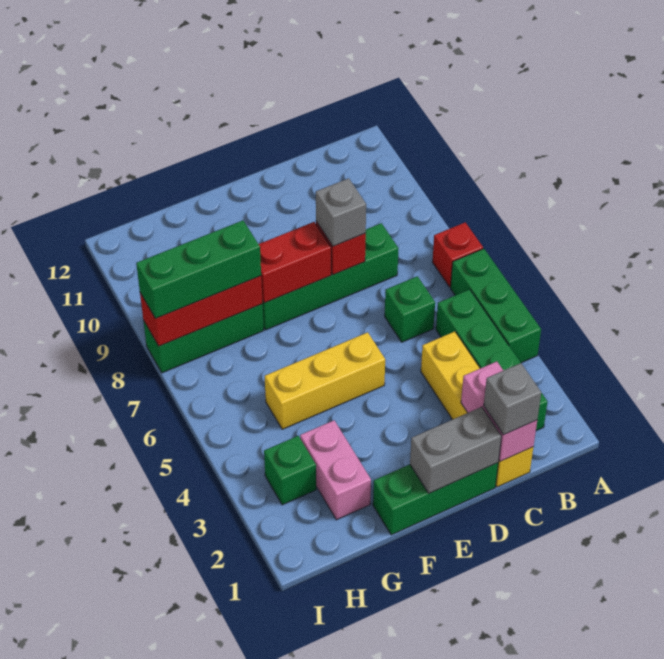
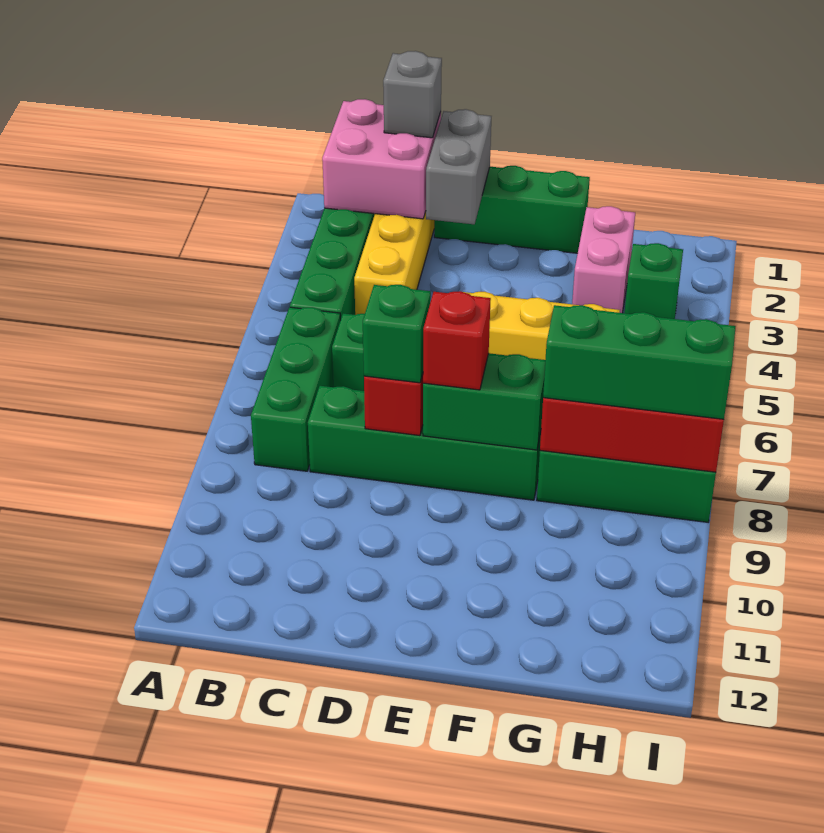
green 1x3 brick [451,249,541,363] -> green 1x3 brick moved to [251,307,340,471]
red 1x1 brick [432,222,483,287] -> red 1x1 brick moved to [423,291,491,390]
pink 1x2 brick [461,361,537,461] -> pink 2x2 brick [322,99,441,219]
grey 1x2 brick [410,407,501,493] -> grey 1x2 brick turned to [426,109,491,224]
grey 1x1 brick [316,178,366,246] -> green 1x1 brick [363,285,431,383]
red 1x2 brick [259,222,331,303] -> green 1x2 brick [423,353,545,450]

